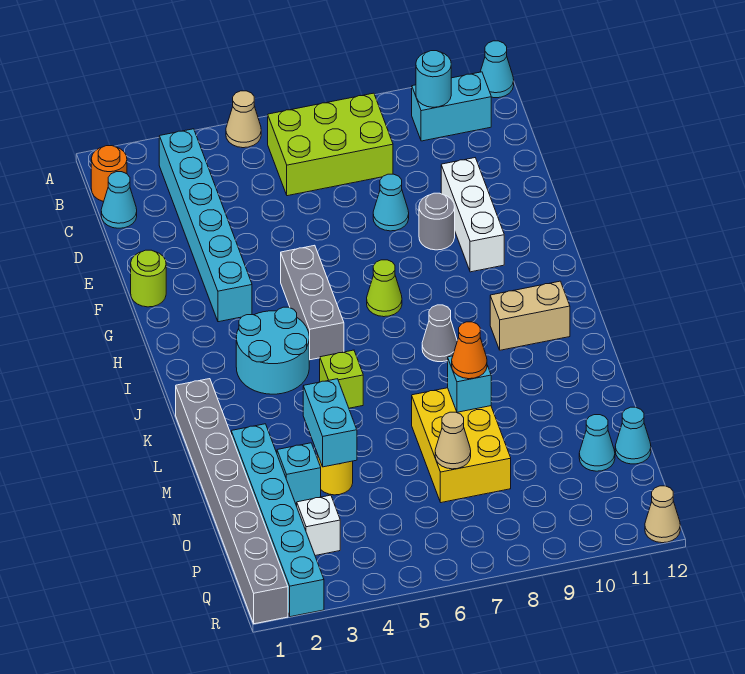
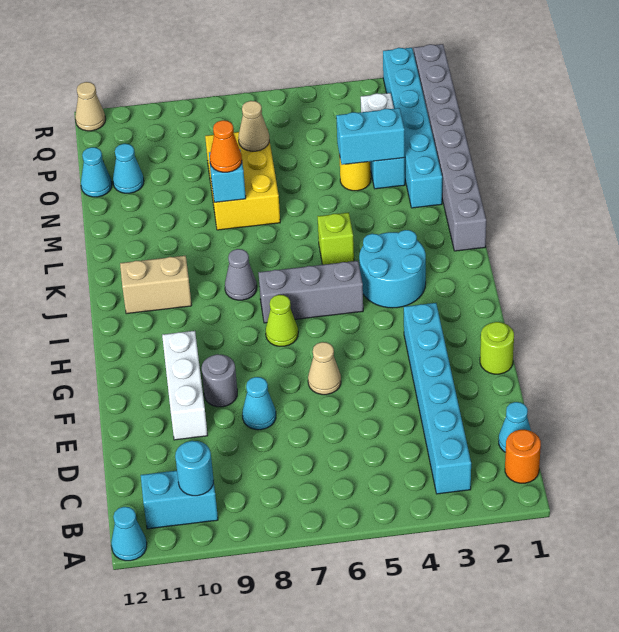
tan 1x1 cone [226,91,261,148] -> tan 1x1 cone moved to [308,342,341,395]
lime 2x3 brick [268,93,393,196] -> none
grey 1x3 brick [281,245,344,360] -> grey 1x3 brick turned to [258,261,363,323]
cyan 1x2 brick [303,379,357,467] -> cyan 1x2 brick turned to [336,108,405,165]

